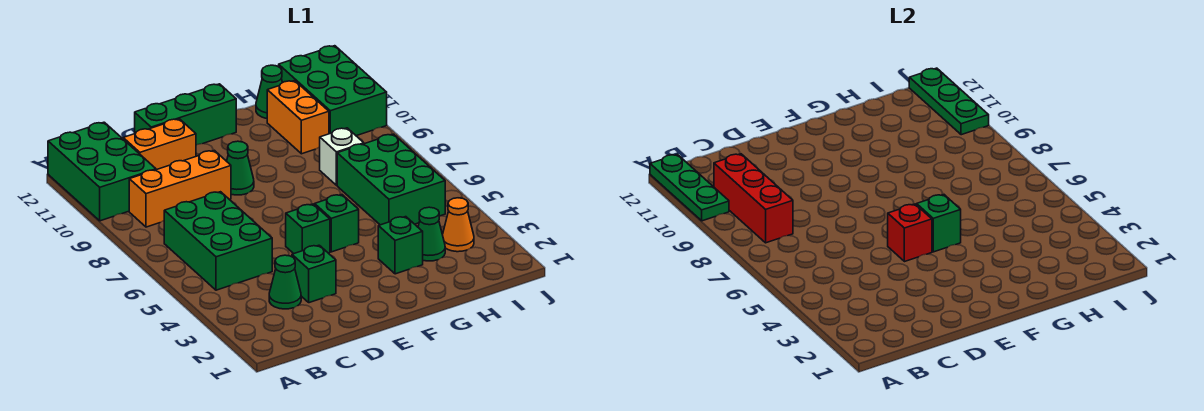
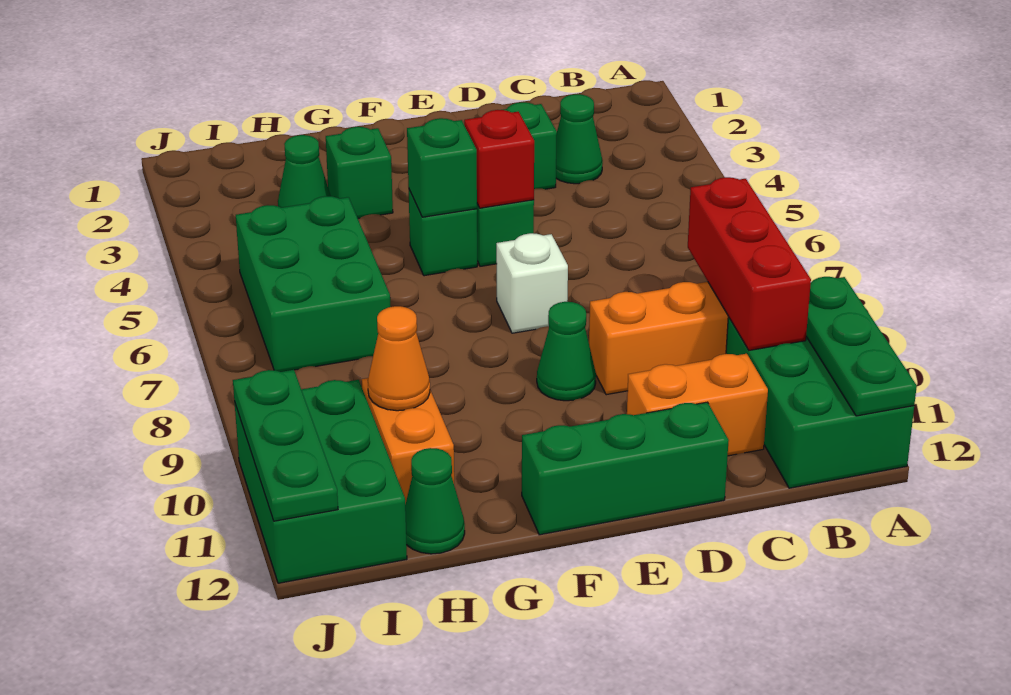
green 2x3 brick [164,192,272,290] -> none
white 1x1 brick [320,128,364,185] -> white 1x1 brick moved to [496,233,568,333]
orange 1x1 cone [443,198,474,252] -> orange 1x1 cone moved to [368,306,430,411]

